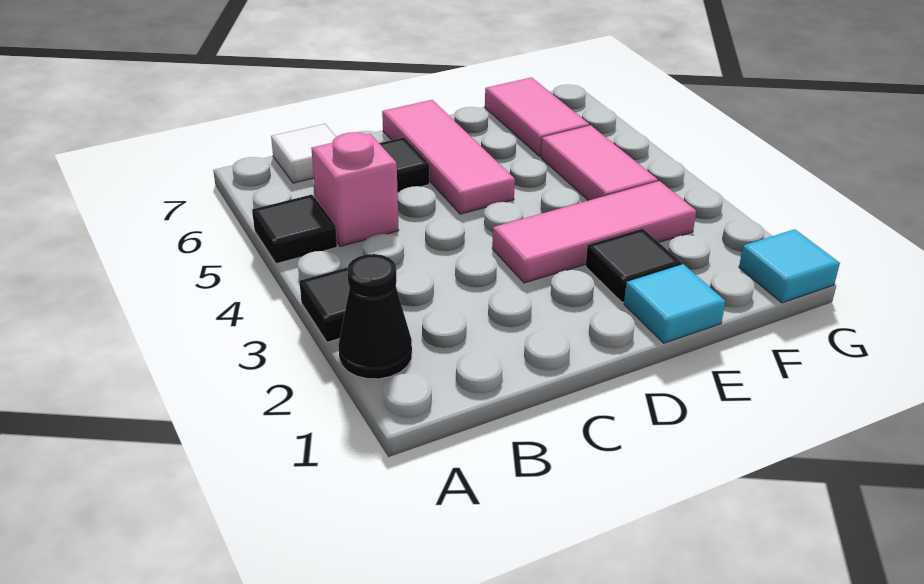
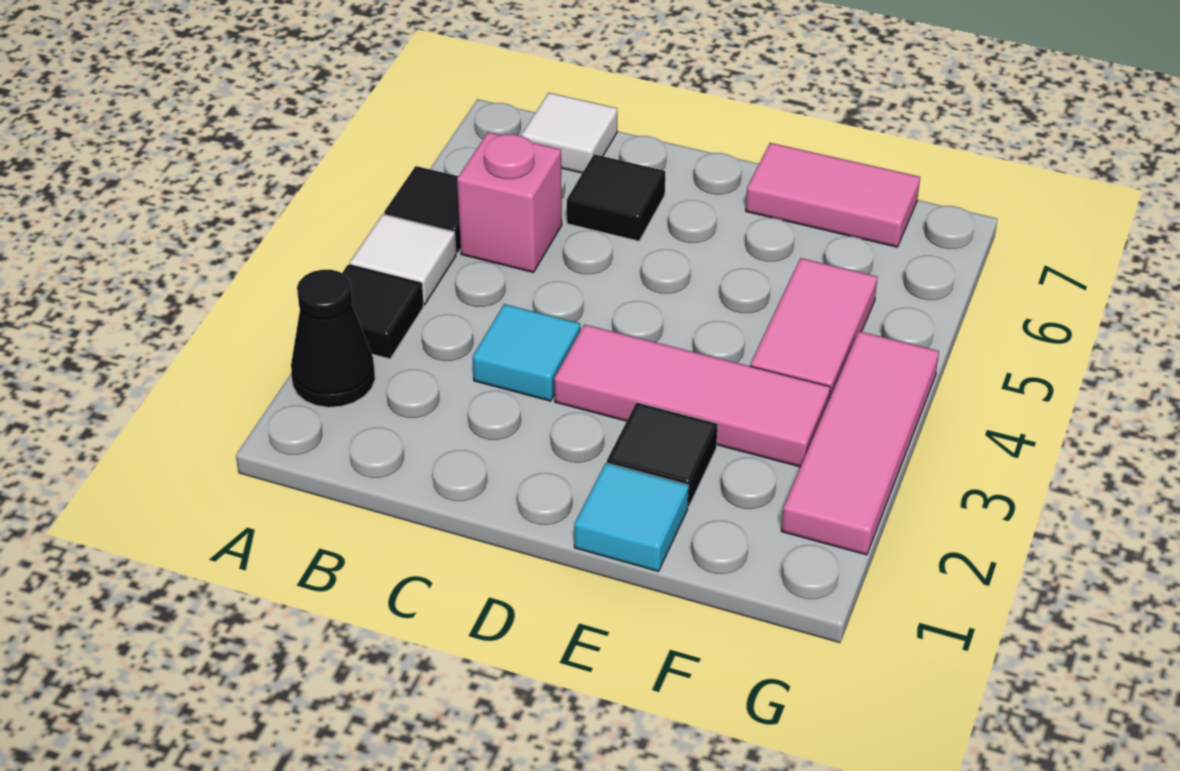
none -> white 1x1 tile [350,214,456,305]
pink 1x3 tile [382,100,515,214] -> pink 1x3 tile moved to [781,331,939,555]
pink 1x2 tile [485,77,589,156] -> pink 1x2 tile turned to [746,143,920,247]
cyan 1x1 tile [739,229,840,303] -> cyan 1x1 tile moved to [472,304,580,401]

